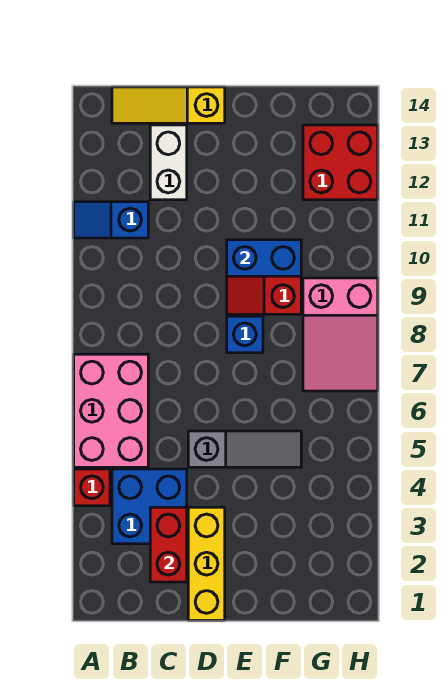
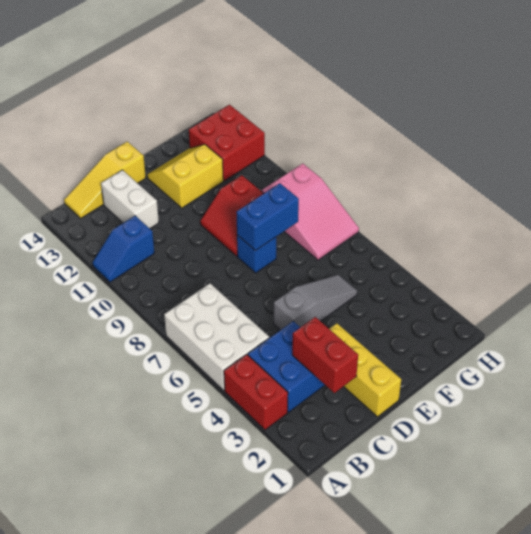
red 1x1 brick [74,469,110,506] -> red 1x2 brick [224,354,288,430]
pink 2x3 brick [74,354,148,467] -> white 2x3 brick [164,283,269,391]
blue 1x2 brick [227,240,301,276] -> blue 1x2 brick moved to [236,183,299,251]
none -> yellow 2x2 slope [147,145,223,208]

